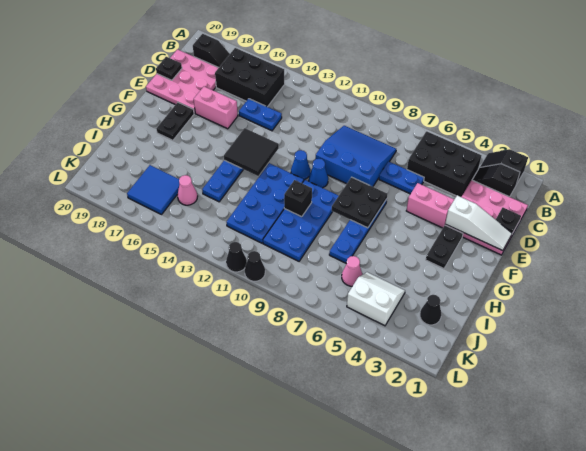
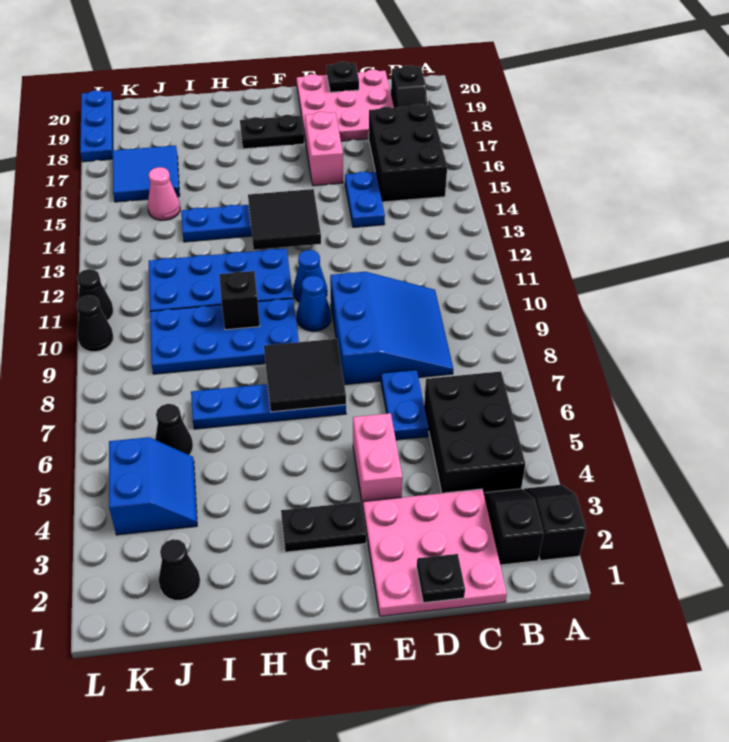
white 1x3 slope [445,195,512,251] -> none
black 2x2 plate [332,177,387,228] -> black 2x2 tile [264,339,346,412]
white 2x2 slope [347,272,405,326] -> blue 2x2 slope [109,437,197,535]
pink 1x1 cone [342,256,362,286] -> black 1x1 cone [155,404,193,455]
none -> blue 1x3 plate [80,90,113,162]

